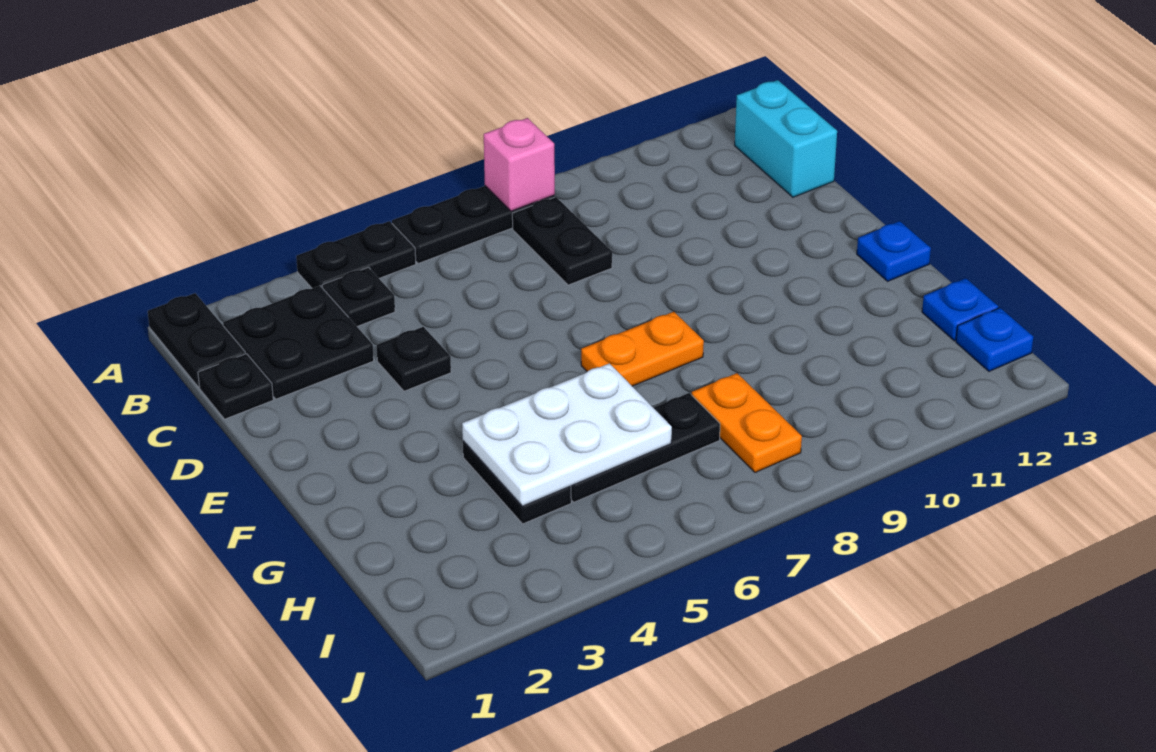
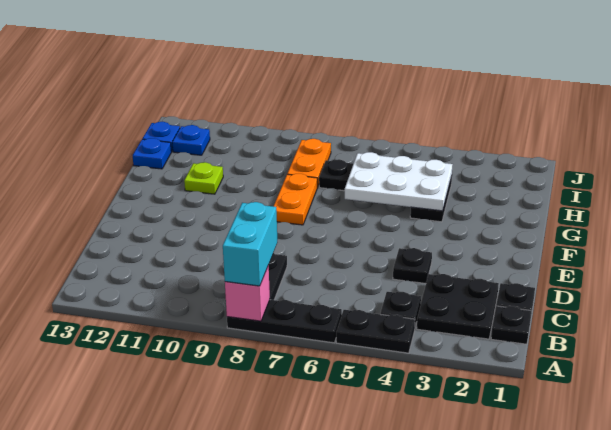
black 1x2 plate [148,293,246,387] -> black 1x1 plate [491,306,532,344]
cyan 1x2 brick [735,80,837,197] -> cyan 1x2 brick moved to [223,202,277,286]
orange 1x2 plate [581,312,704,386] -> orange 1x2 plate turned to [273,174,317,225]
blue 1x1 plate [857,221,931,281] -> blue 1x1 plate moved to [172,125,210,155]
none -> lime 1x1 plate [184,162,223,194]

